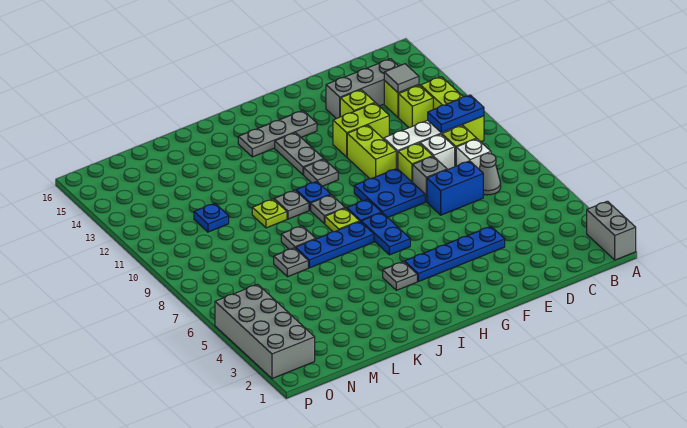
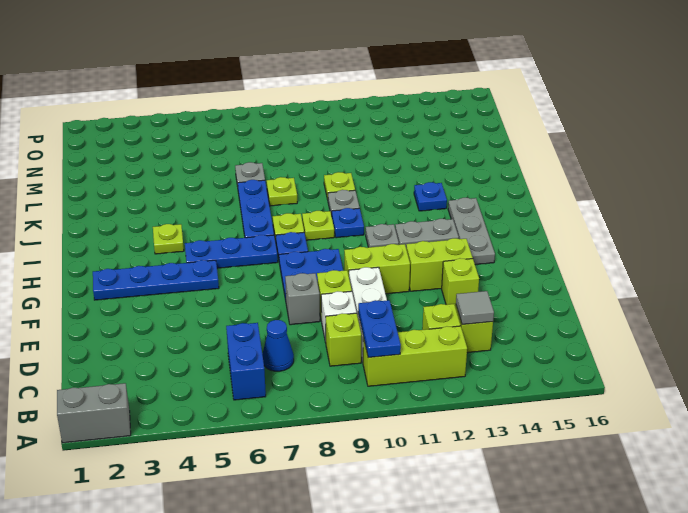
grey 1x1 cone [479,153,501,195] -> blue 1x1 cone [262,320,294,371]
white 1x1 brick [456,139,491,169] -> none
grey 1x3 brick [326,59,398,119] -> none
blue 1x2 brick [427,161,483,215] -> blue 1x2 brick moved to [226,323,266,400]
blue 1x4 plate [405,226,505,282] -> blue 1x4 plate turned to [93,260,219,300]
lime 1x2 brick [333,103,389,157] -> lime 1x2 brick turned to [406,238,473,291]
blue 1x2 plate [361,213,410,255] -> blue 1x3 plate [185,235,278,268]
grey 1x1 plate [383,262,417,290] -> lime 1x1 plate [153,224,184,254]
grey 1x1 plate [311,195,345,224] -> lime 1x1 plate [302,211,334,240]
grey 1x1 plate [281,226,316,249] -> lime 1x1 plate [267,177,297,206]
blue 1x1 plate [194,203,229,232] -> blue 1x1 plate moved to [414,182,447,211]
grey 2x4 brick [215,284,315,379] -> none

